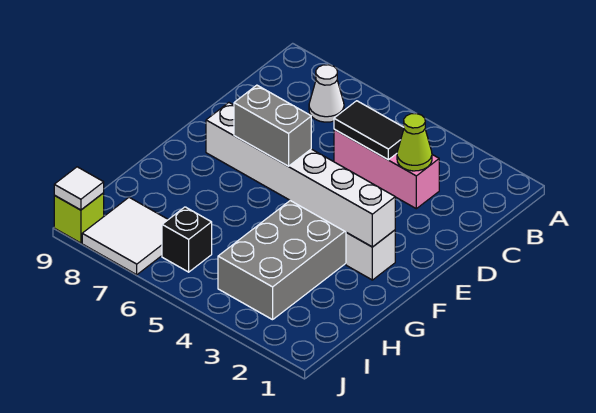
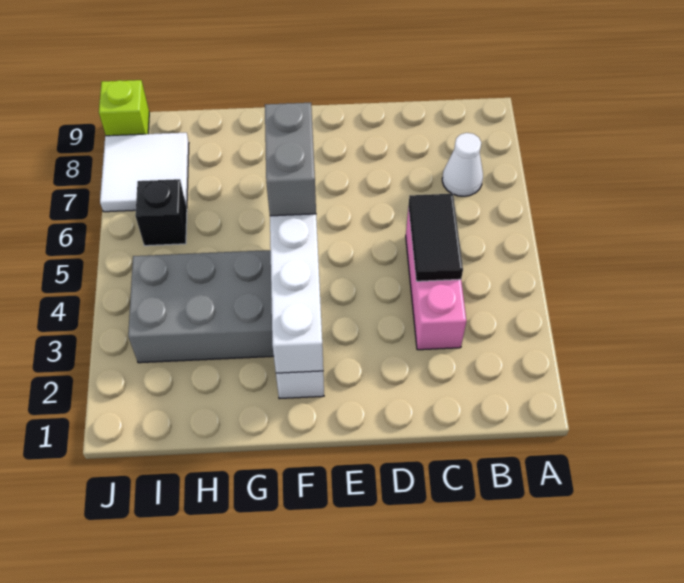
lime 1x1 cone [397,114,432,171] -> none
white 1x1 tile [54,167,104,210] -> none

